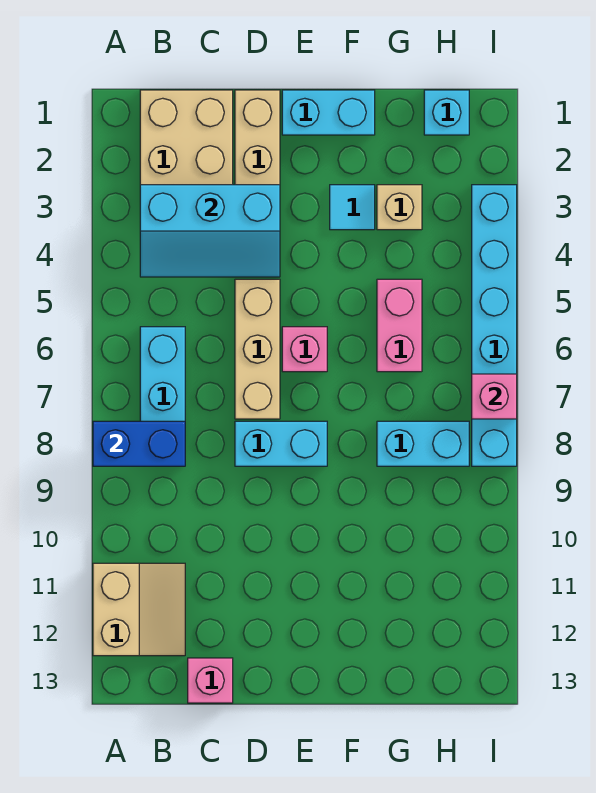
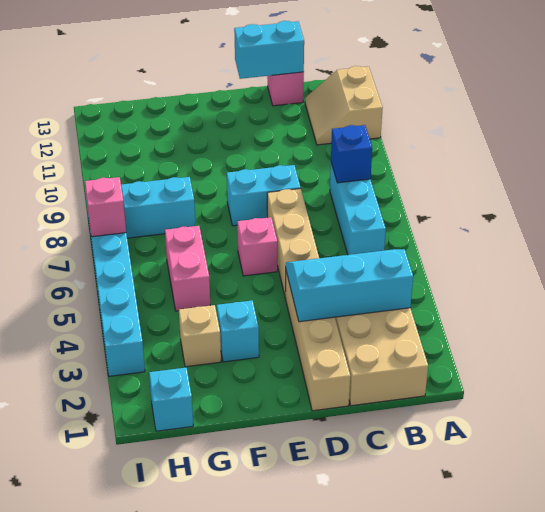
blue 1x2 brick [93,421,185,466] -> blue 1x1 brick [331,125,372,183]
cyan 1x2 brick [282,90,375,135] -> cyan 1x2 brick moved to [234,21,304,79]
cyan 1x1 tile [330,185,375,230] -> cyan 1x1 brick [217,300,259,362]

